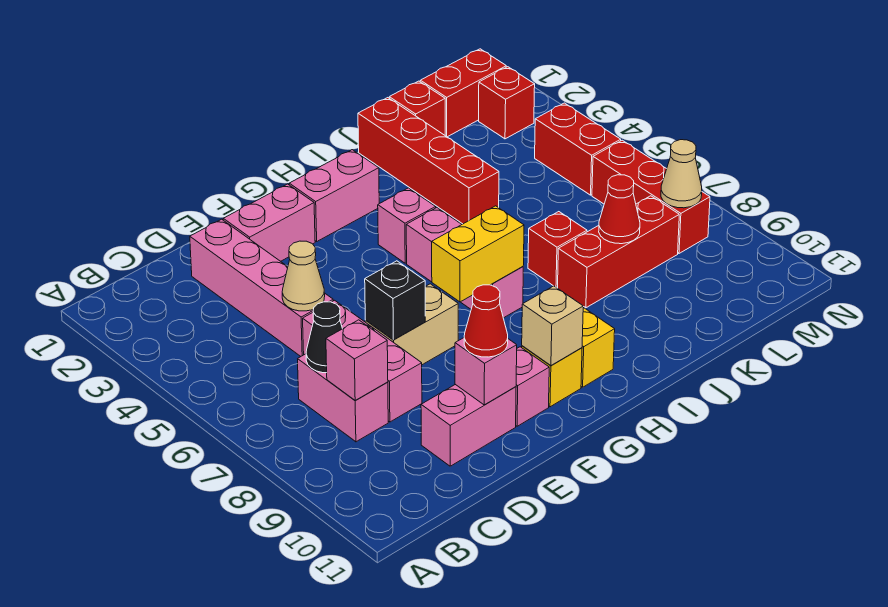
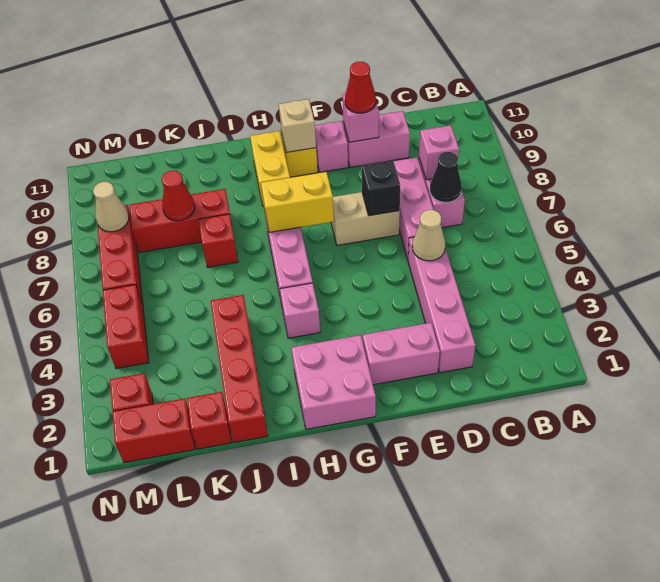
pink 1x2 brick [289,150,379,241] -> pink 2x2 brick [291,335,376,429]

